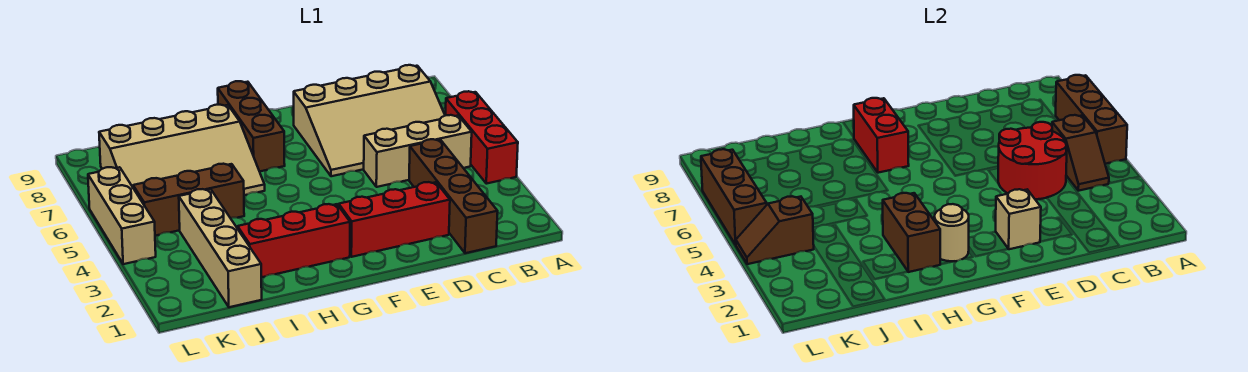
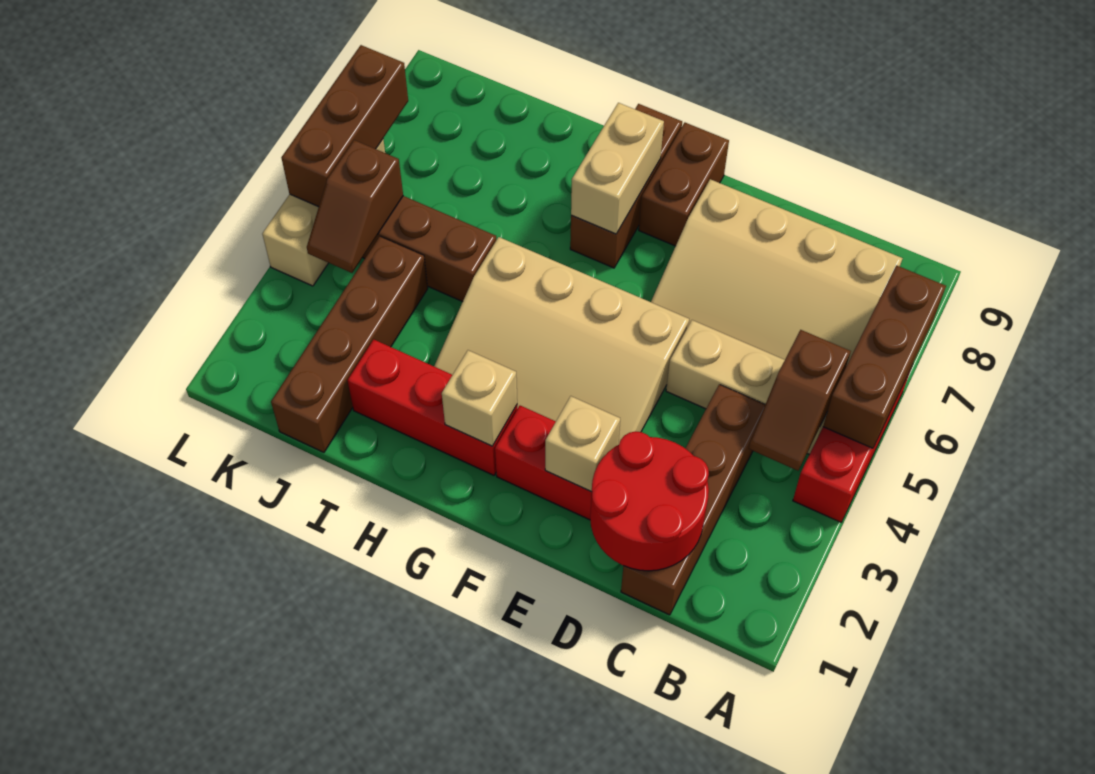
red 2x2 round brick [998,122,1067,199] -> red 2x2 round brick moved to [590,431,709,571]
tan 1x1 round brick [934,204,969,261] -> tan 1x1 brick [442,350,517,446]
red 1x2 brick [854,98,909,173] -> tan 1x2 brick [571,103,664,234]
brown 1x2 brick [883,193,940,272] -> brown 1x2 brick moved to [639,123,729,246]
tan 3x4 slope [99,105,265,195] -> tan 3x4 slope moved to [434,237,689,445]
tan 1x4 brick [179,189,262,307] -> brown 1x4 brick [271,237,428,452]
brown 1x2 slope [736,196,814,264] -> brown 1x2 slope turned to [307,140,403,273]

